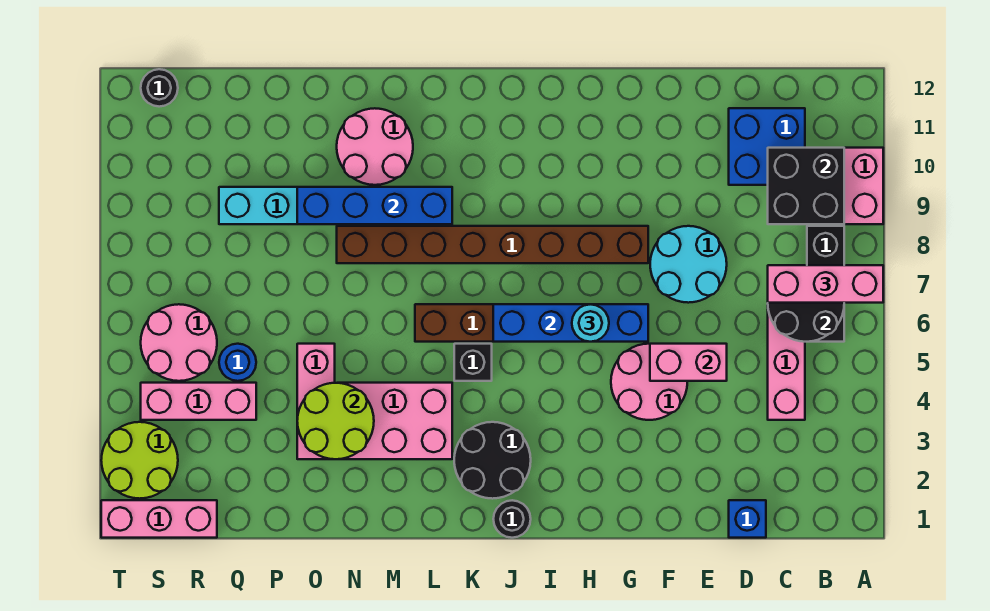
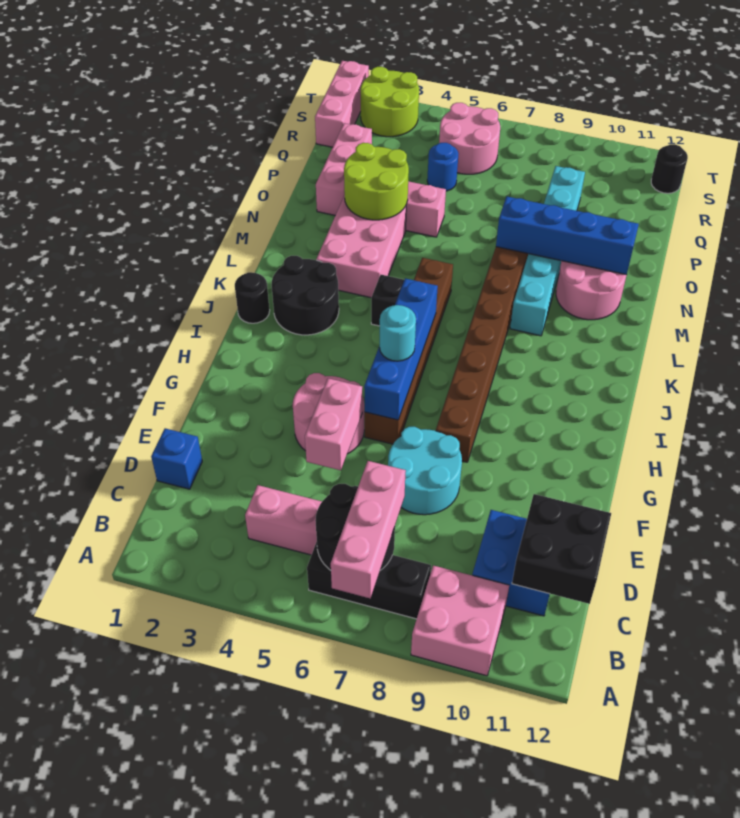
black 2x2 brick [768,148,844,224] -> black 2x2 brick moved to [512,494,611,604]
blue 1x4 brick [297,187,452,224] -> blue 1x4 brick turned to [496,197,639,275]
pink 1x3 brick [141,383,256,420] -> pink 1x3 brick moved to [316,123,372,215]

